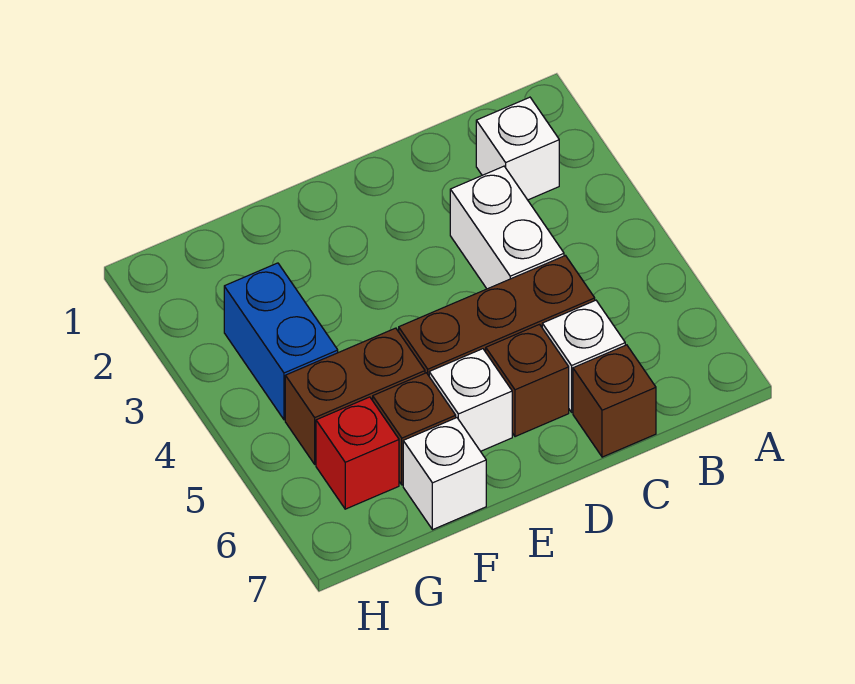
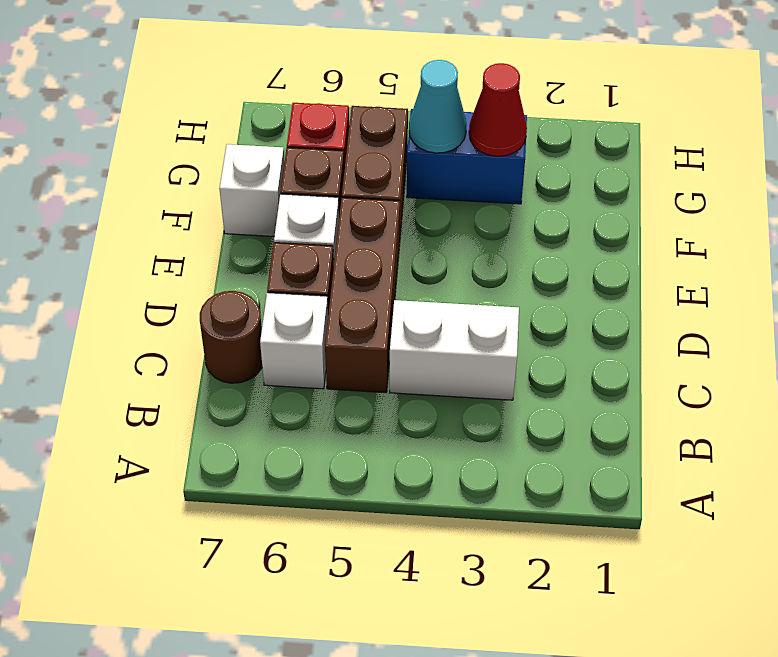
white 1x1 brick [476,97,559,200] -> none
brown 1x1 brick [573,345,656,457] -> brown 1x1 round brick [200,291,262,383]
none -> red 1x1 cone [469,63,527,156]
none -> cyan 1x1 cone [409,60,466,153]

